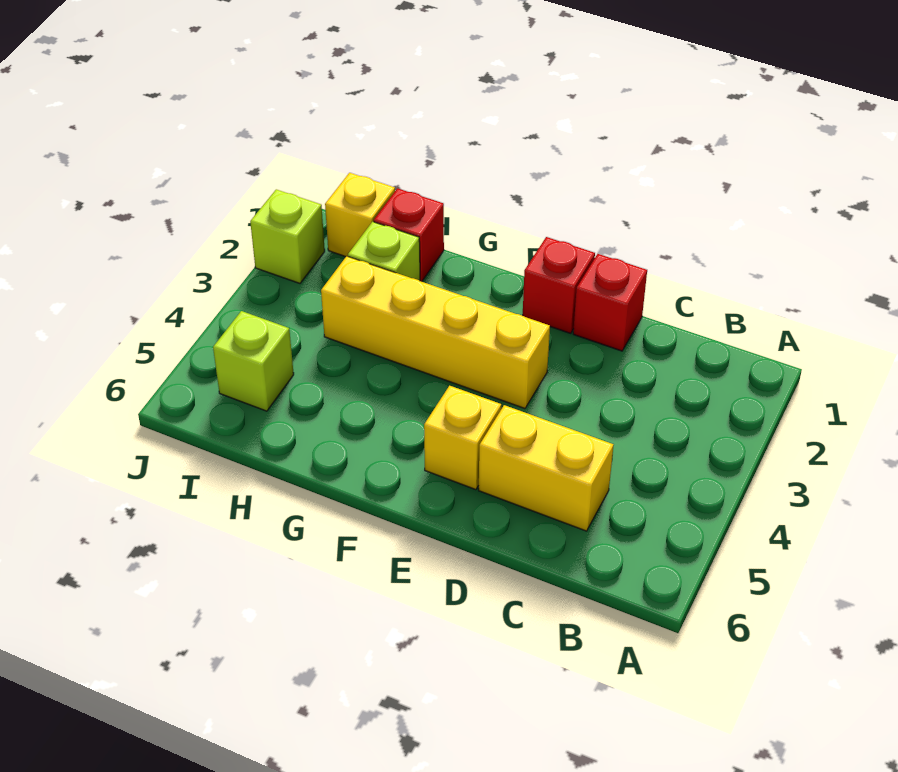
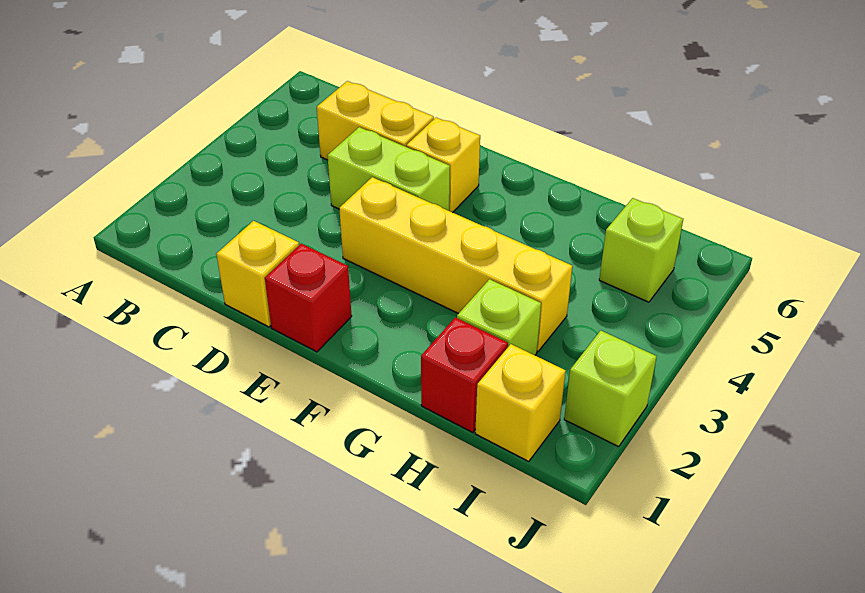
red 1x1 brick [573,254,647,351] -> yellow 1x1 brick [216,221,299,327]
none -> lime 1x2 brick [327,127,450,211]

